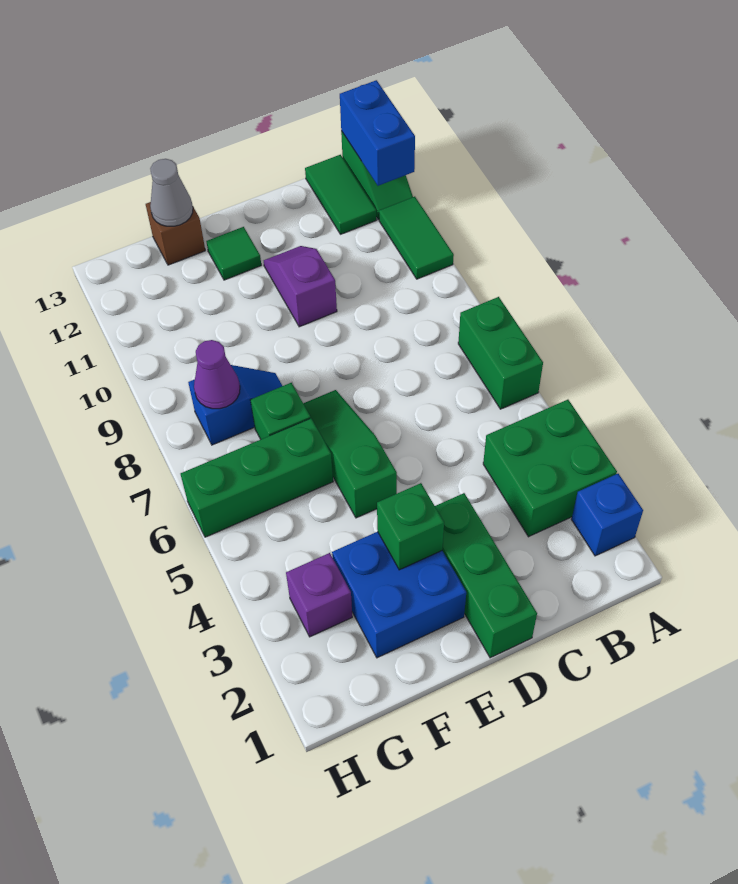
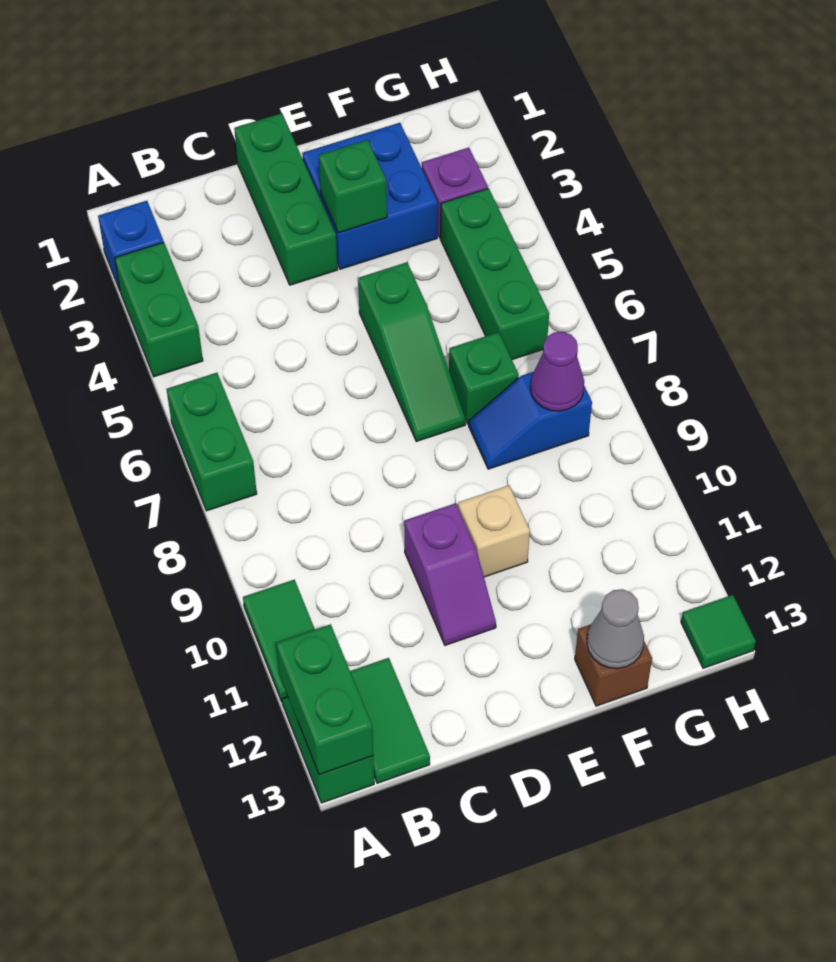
green 2x2 brick [483,400,617,537] -> green 1x2 brick [115,242,203,377]
blue 1x2 brick [340,80,415,186] -> green 1x2 brick [276,624,373,775]
none -> tan 1x1 brick [458,485,530,577]
green 1x1 tile [206,227,261,280] -> green 1x1 tile moved to [681,595,756,668]
green 1x3 brick [181,419,333,537] -> green 1x3 brick turned to [440,188,549,360]

